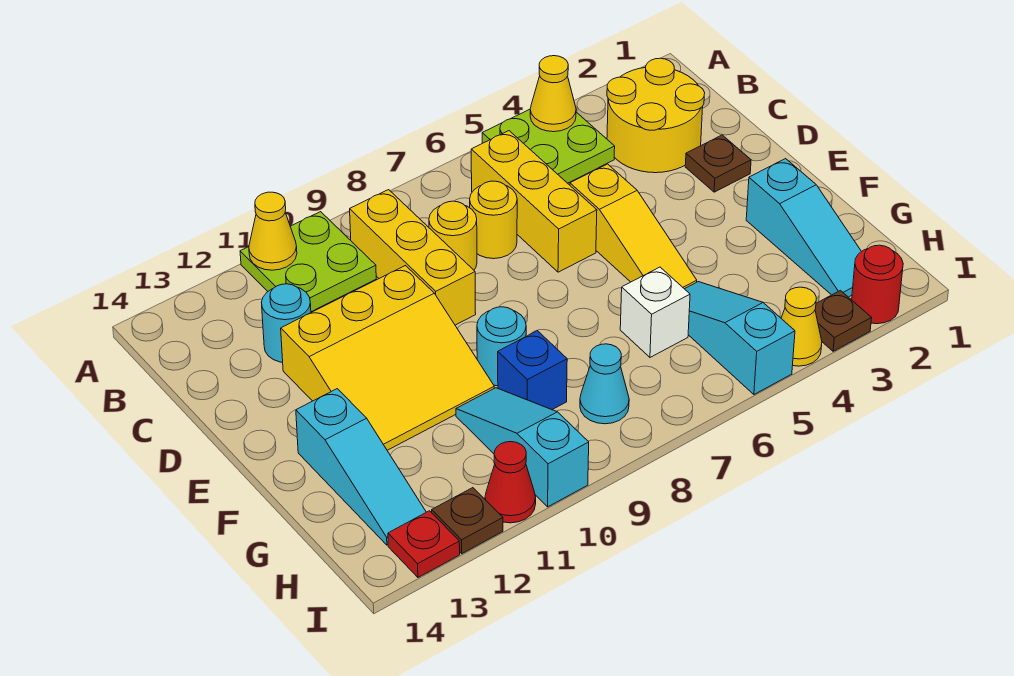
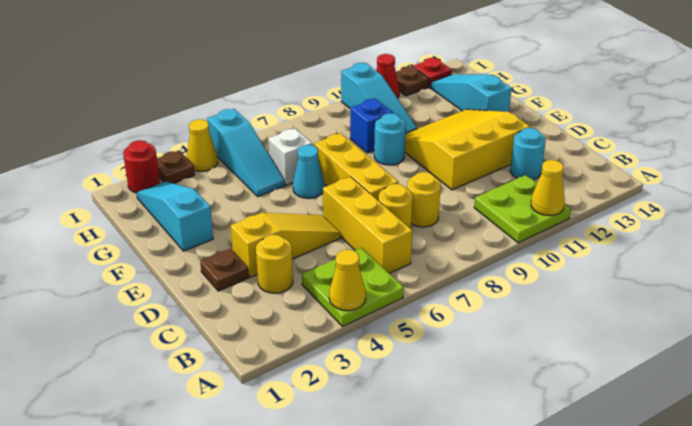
yellow 2x2 round brick [607,58,705,173] -> yellow 1x1 round brick [256,235,293,293]
yellow 1x3 brick [350,190,476,325] -> yellow 1x3 brick moved to [314,133,398,201]
yellow 1x3 slope [570,164,697,289] -> yellow 1x3 slope turned to [231,213,340,277]
cyan 1x1 cone [580,344,629,424] -> cyan 1x1 cone moved to [293,145,325,198]

